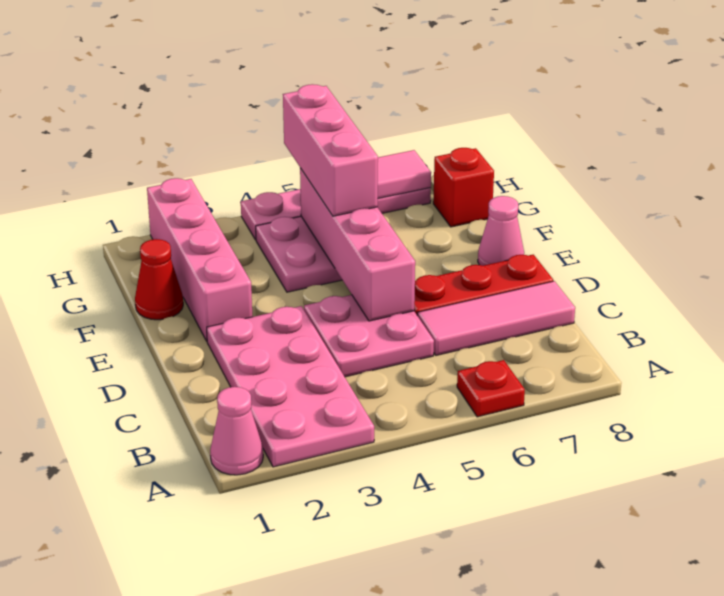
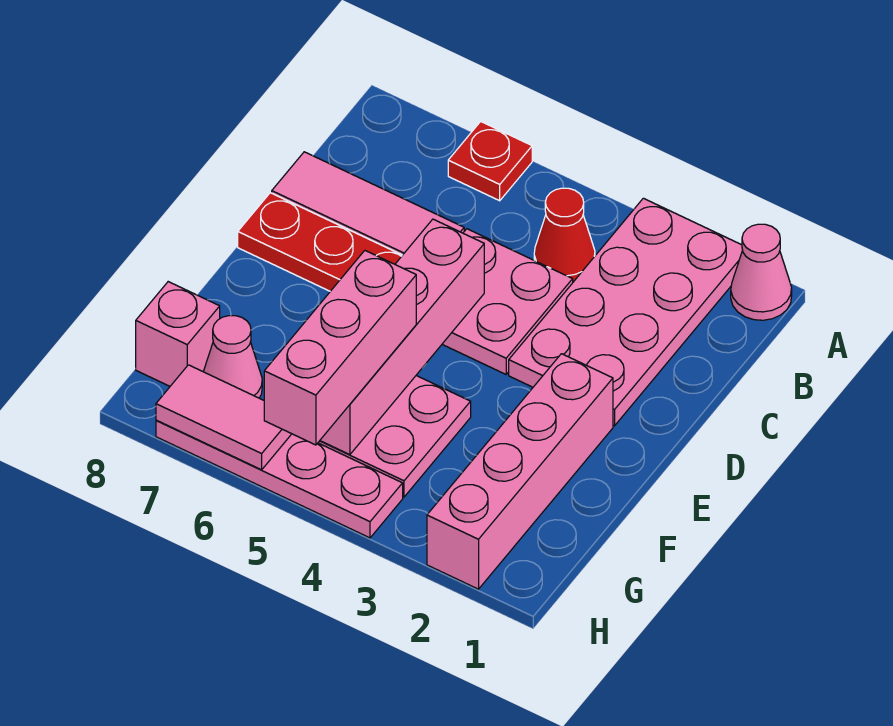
pink 1x1 cone [478,196,524,266] -> pink 1x1 cone moved to [203,316,262,398]
red 1x1 cone [135,239,183,320] -> red 1x1 cone moved to [534,188,595,282]
red 1x1 brick [433,148,494,227] -> pink 1x1 brick [136,282,220,386]

